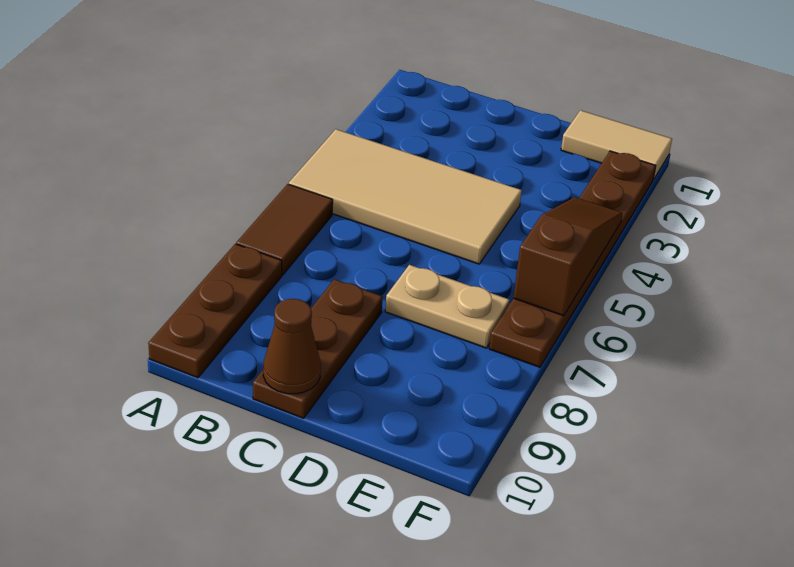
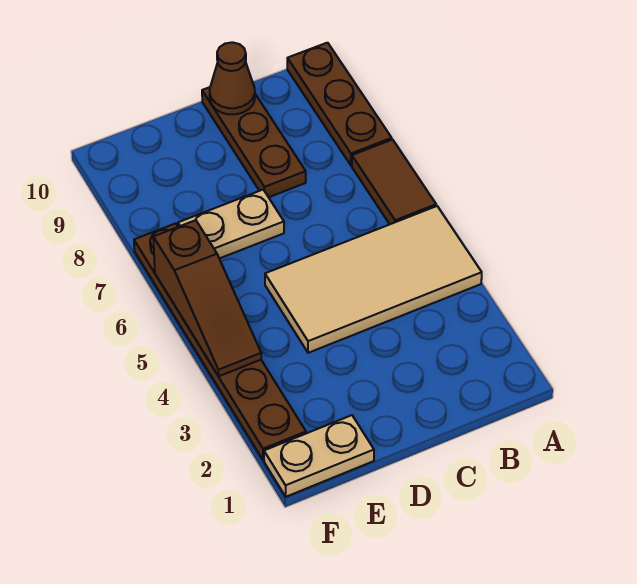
tan 1x2 tile [561,110,672,180] -> tan 1x2 plate [264,415,374,497]

